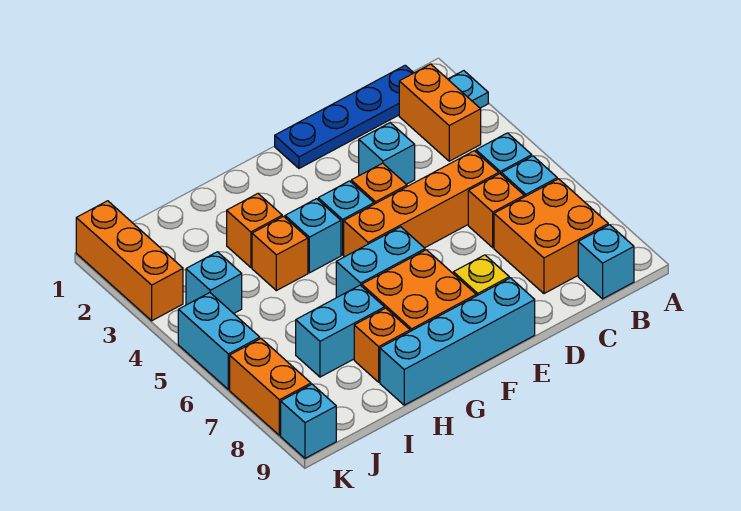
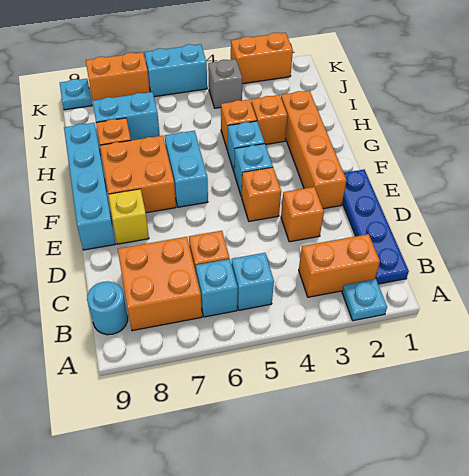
cyan 1x1 brick [578,225,634,299] -> cyan 1x1 round brick [87,281,128,335]
orange 1x4 brick [344,151,499,257] -> orange 1x4 brick moved to [281,91,347,209]
cyan 1x1 brick [359,123,415,184] -> orange 1x1 brick [281,187,324,242]
cyan 1x2 brick [296,285,385,377] -> cyan 1x2 brick turned to [93,92,160,140]
cyan 1x1 brick [186,252,242,314] -> grey 1x1 brick [208,59,242,108]
orange 1x3 brick [76,201,183,321] -> orange 1x2 brick [231,33,293,84]
cyan 1x1 brick [281,384,336,458] -> cyan 1x1 plate [60,79,92,110]

